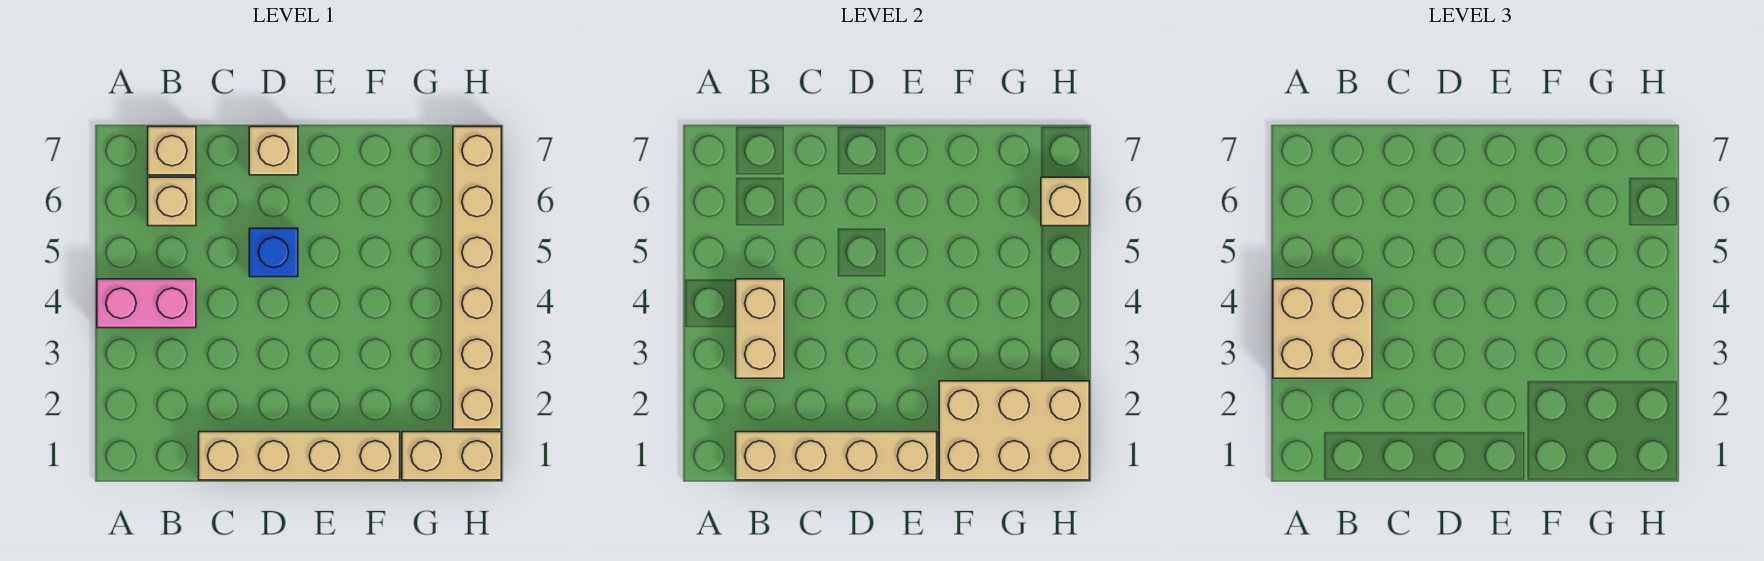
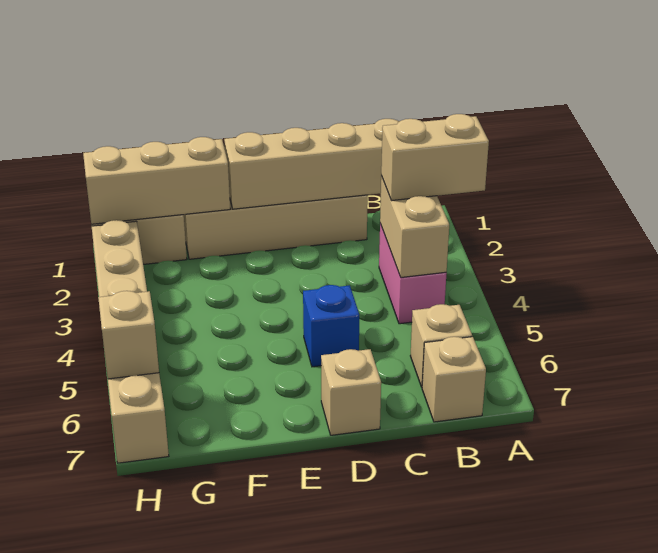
tan 2x2 brick [1273,279,1372,378] -> tan 1x2 brick [381,114,489,201]
pink 1x2 brick [97,279,196,328] -> pink 1x2 brick turned to [379,224,447,324]
tan 2x3 brick [939,381,1089,480] -> tan 1x3 brick [83,137,230,224]

